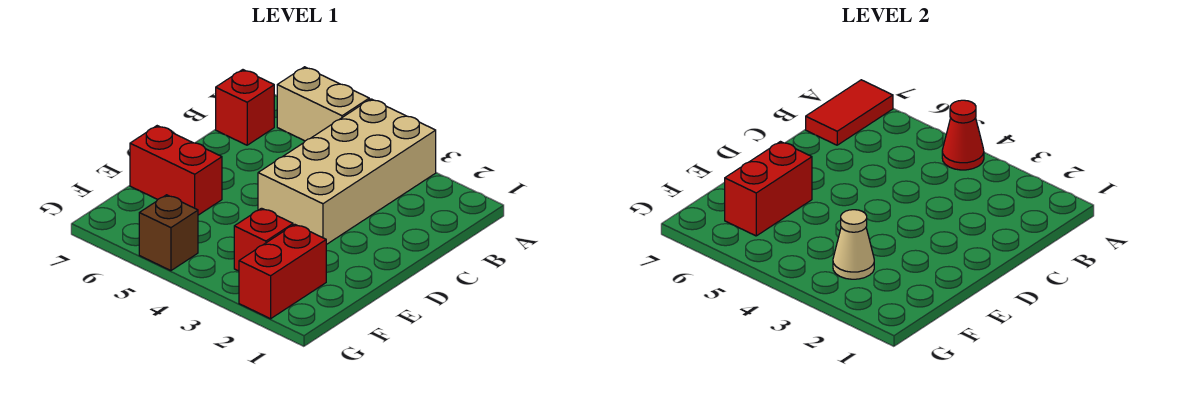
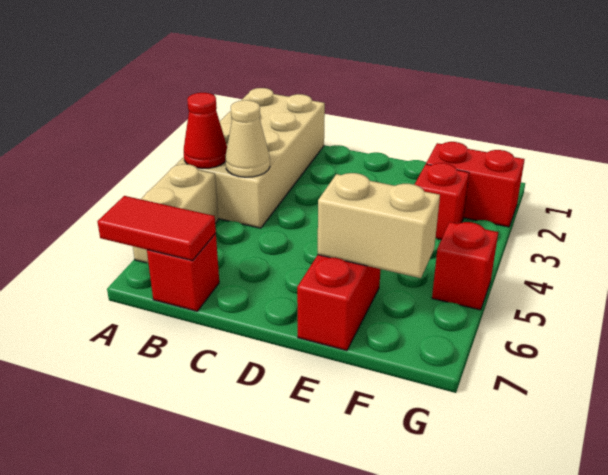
tan 2x4 brick [258,99,436,245] -> tan 2x4 brick turned to [176,88,325,228]
red 1x2 brick [725,142,812,236] -> tan 1x2 brick [318,173,440,278]
tan 1x1 cone [833,210,874,279] -> tan 1x1 cone moved to [225,100,270,177]
brown 1x1 brick [139,195,198,271] -> red 1x1 brick [432,222,498,310]

